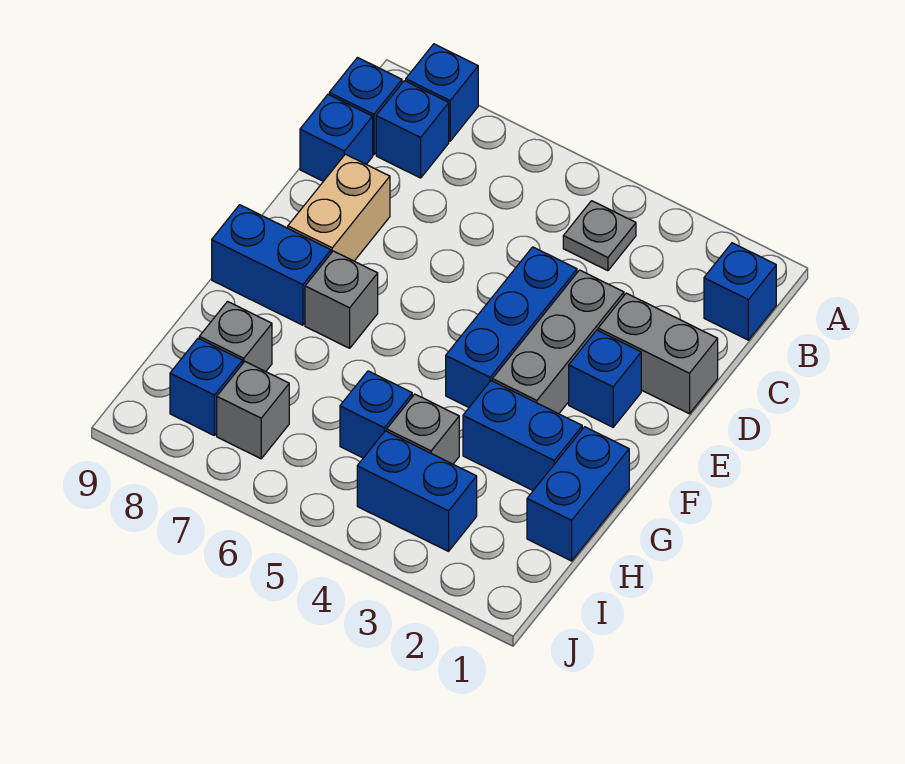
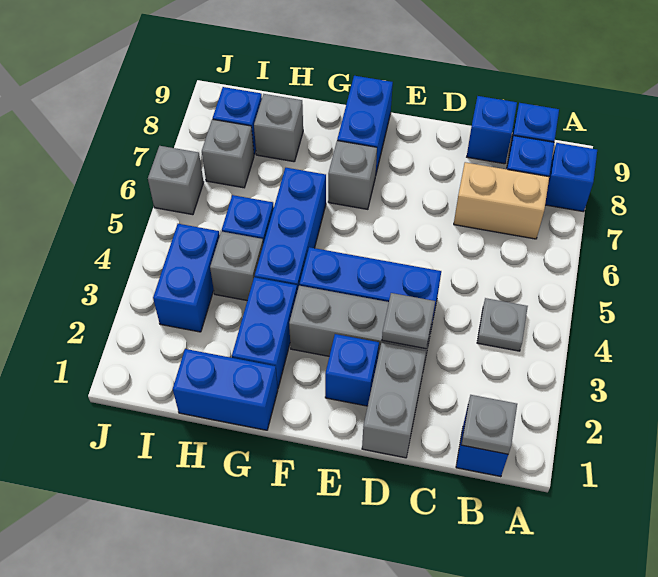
none -> grey 1x1 plate [461,395,517,454]
none -> grey 1x1 plate [382,293,435,349]
tan 1x2 brick [288,154,390,261] -> tan 1x2 brick moved to [454,162,549,239]
none -> blue 1x3 brick [255,168,326,291]
none -> grey 1x1 brick [148,146,204,215]

